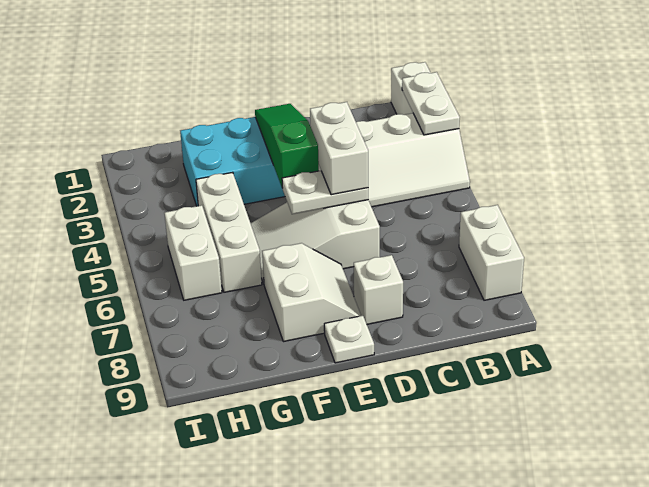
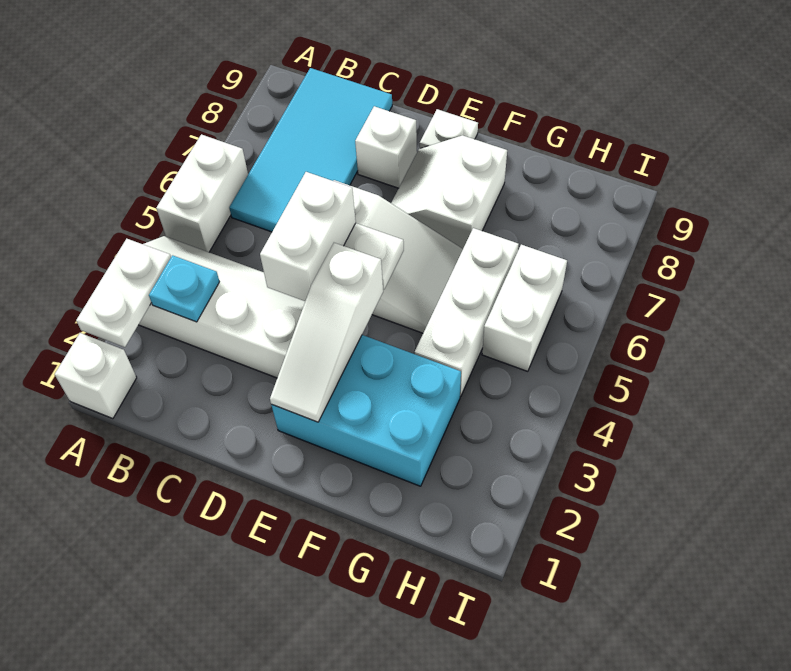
white 1x2 brick [459,205,524,300] -> white 1x2 brick moved to [156,134,248,252]
none -> cyan 1x1 plate [149,255,220,322]
none -> cyan 2x4 tile [229,68,392,232]
green 1x3 slope [255,104,319,188] -> white 1x3 slope [270,243,383,422]

